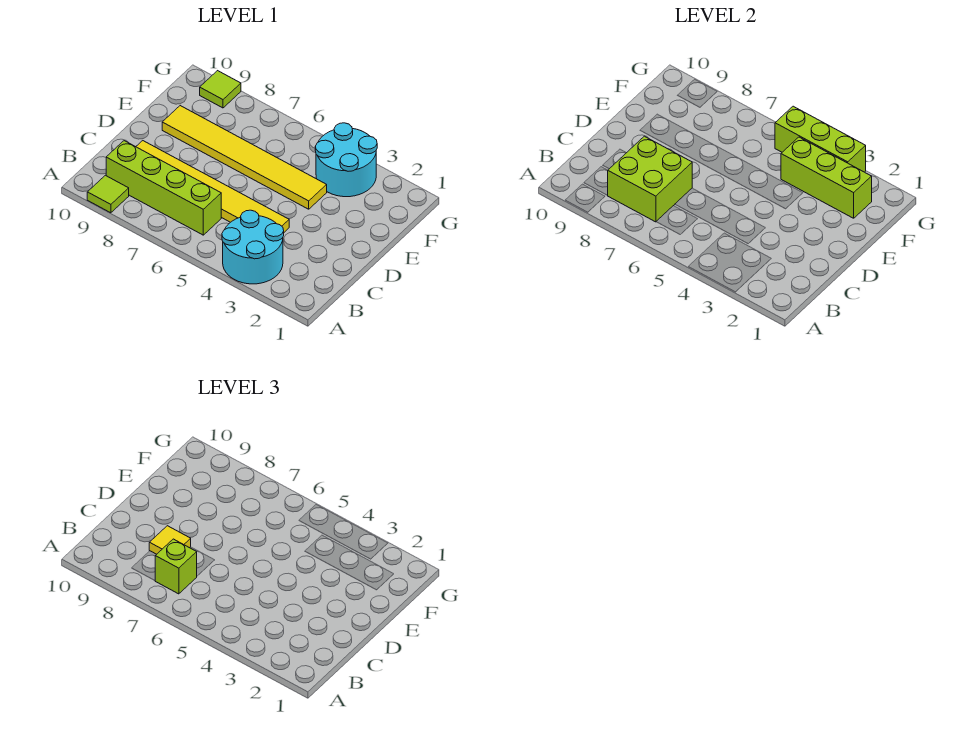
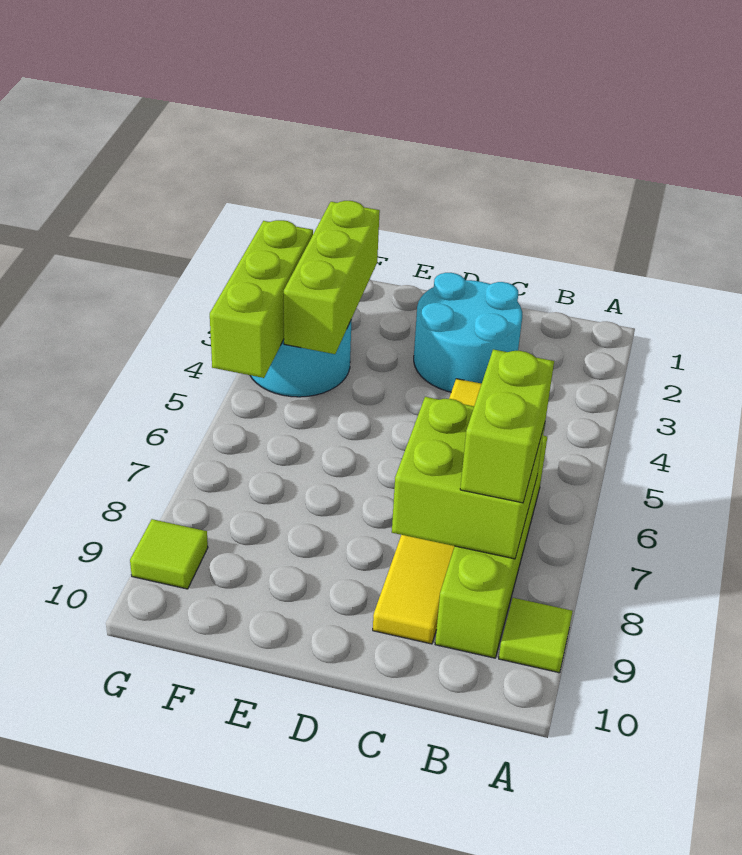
cyan 2x2 round brick [222,210,284,284] -> cyan 2x2 round brick moved to [414,273,522,392]
lime 1x1 brick [155,539,197,594] -> lime 1x2 brick [460,349,554,503]
yellow 1x1 tile [149,526,191,554] -> none
yellow 1x6 tile [162,106,327,209] -> none

